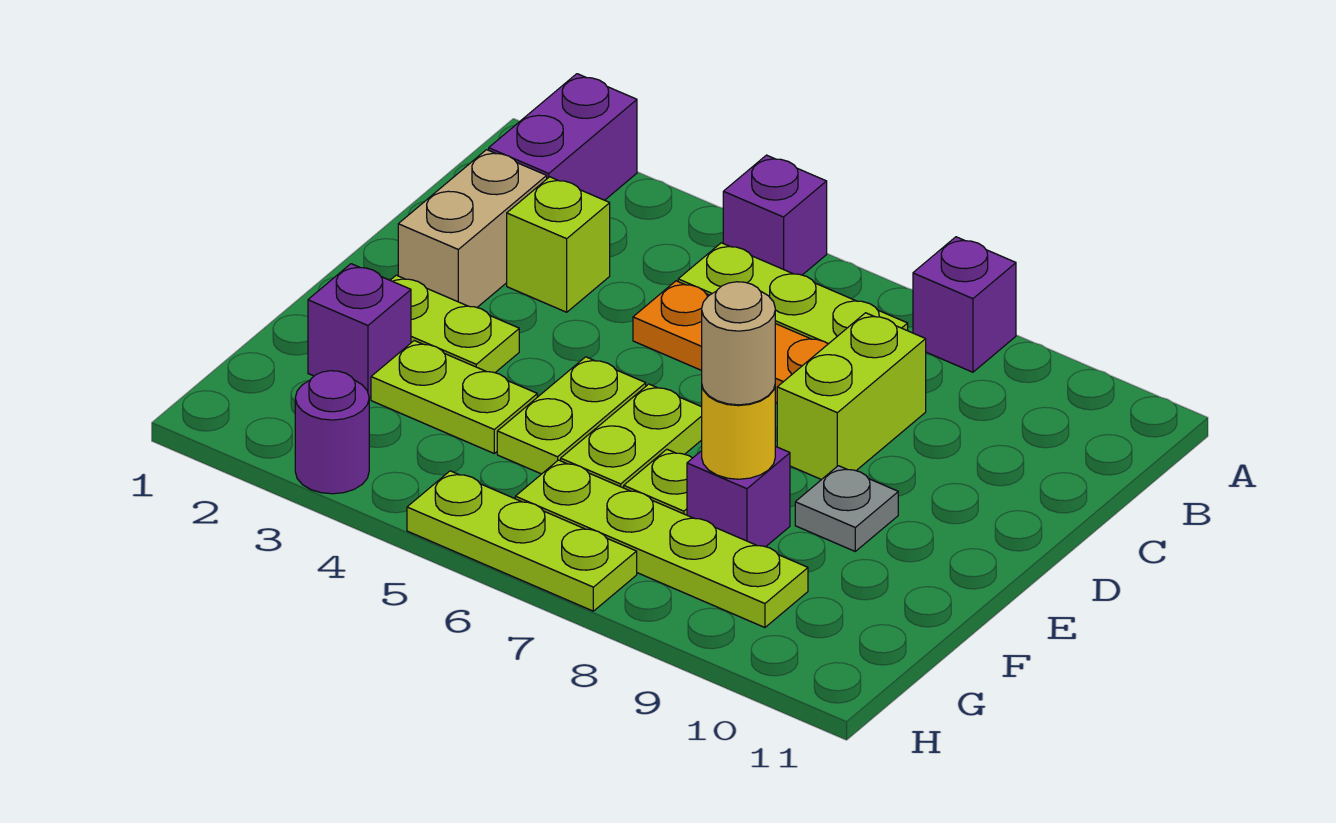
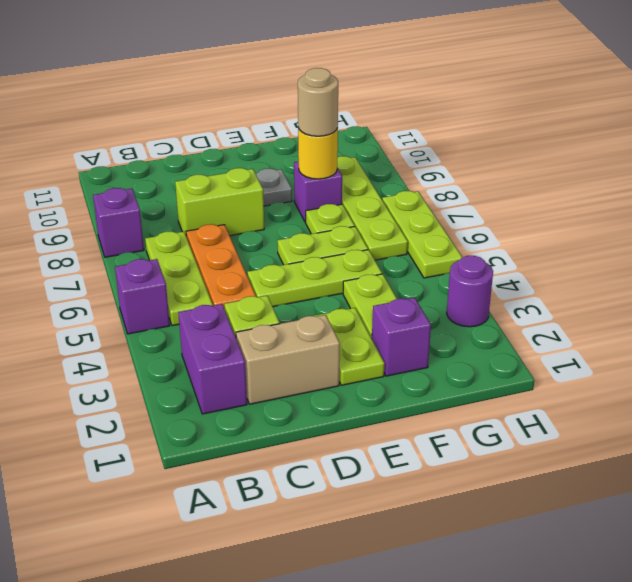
purple 1x2 brick [489,74,637,200] -> purple 1x2 brick turned to [178,304,247,414]
lime 1x2 plate [497,357,646,474] -> lime 1x3 plate [247,250,382,307]

